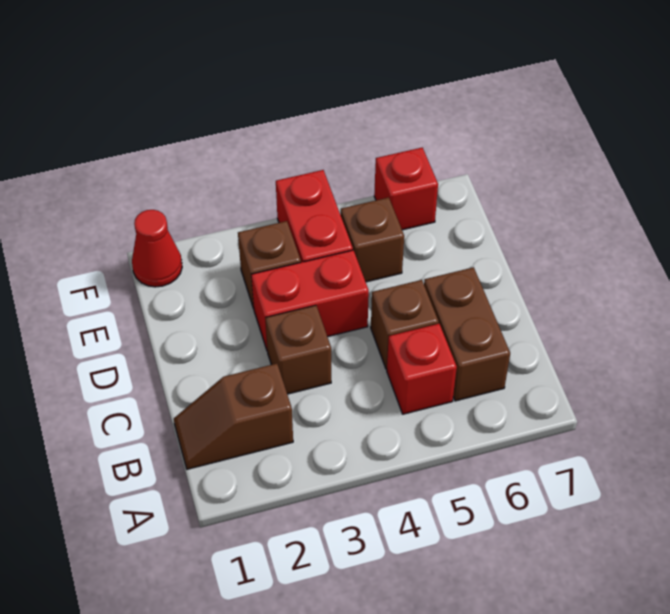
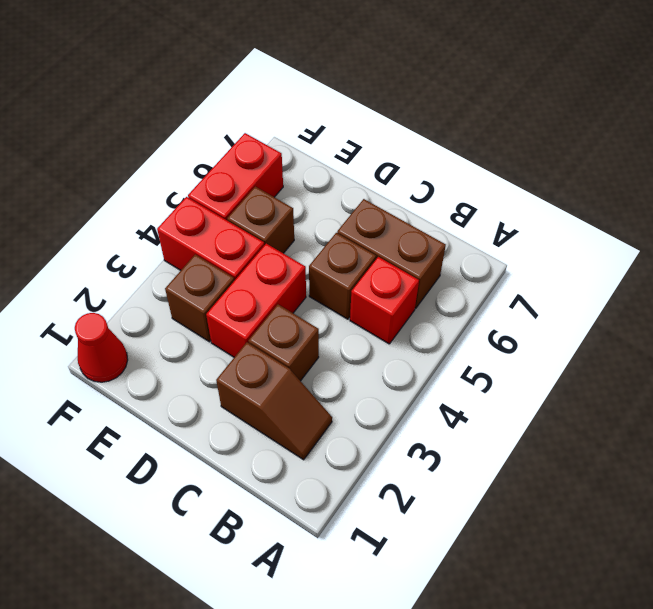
brown 1x2 slope [174,364,293,469] -> brown 1x2 slope turned to [216,342,332,460]
red 1x1 brick [374,148,438,230] -> red 1x2 brick [188,133,283,220]

